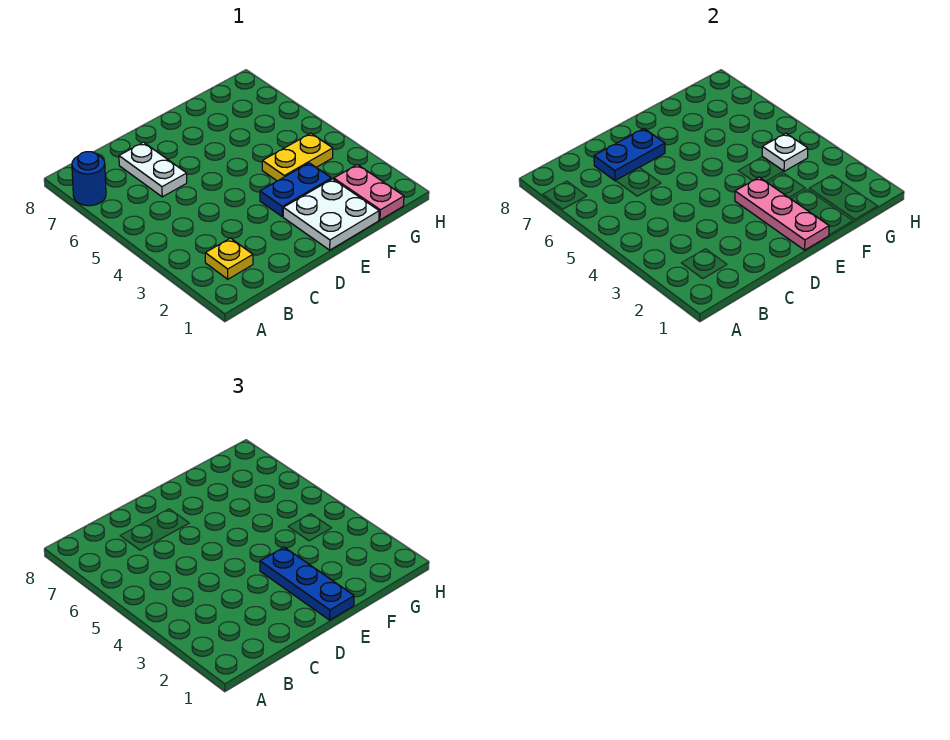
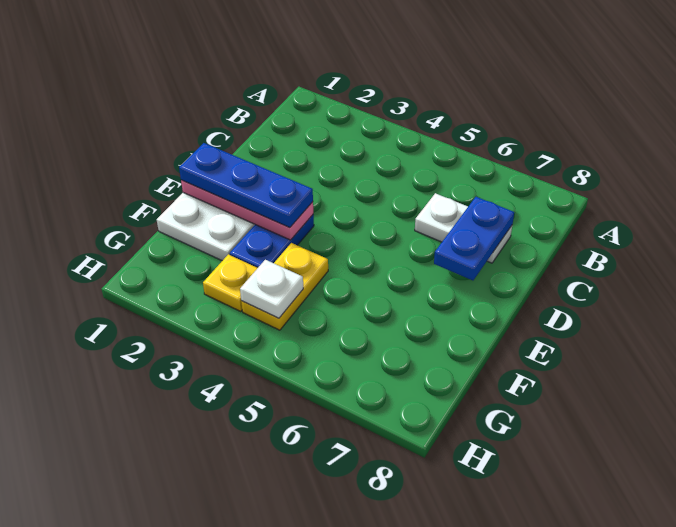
blue 1x1 round brick [72,152,106,206] -> none
yellow 1x1 plate [205,238,253,279] -> yellow 1x1 plate moved to [203,254,257,311]
pink 1x2 plate [334,165,404,220] -> none

